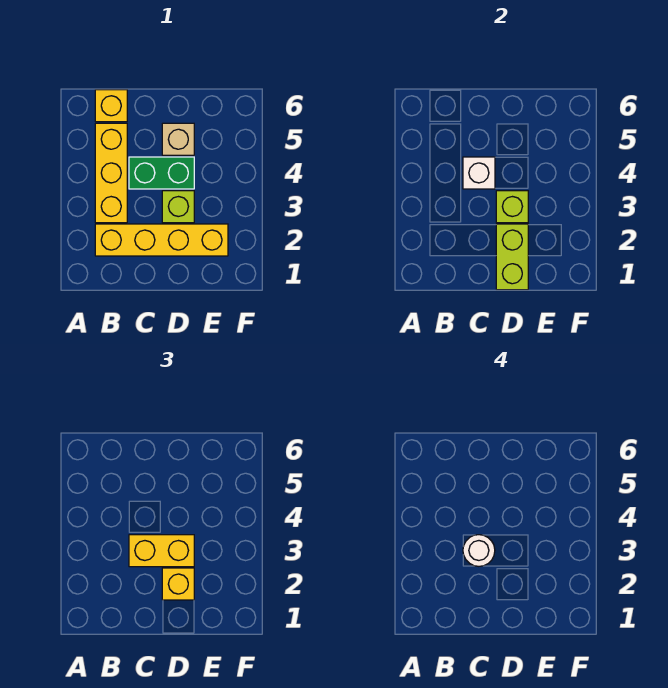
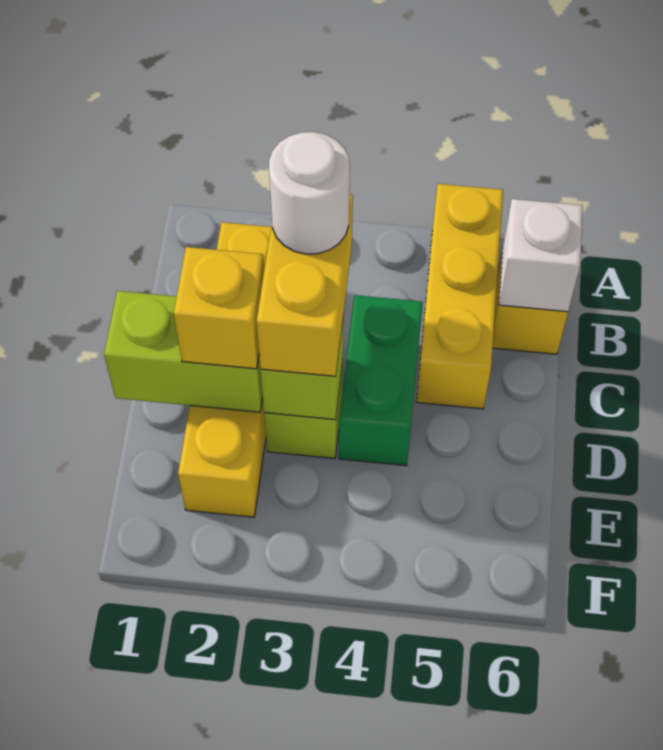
yellow 1x3 brick [95,123,127,223] -> yellow 1x3 brick turned to [416,184,503,409]
white 1x1 brick [463,157,495,189] -> white 1x1 brick moved to [499,199,583,312]
tan 1x1 brick [162,123,194,155] -> none

